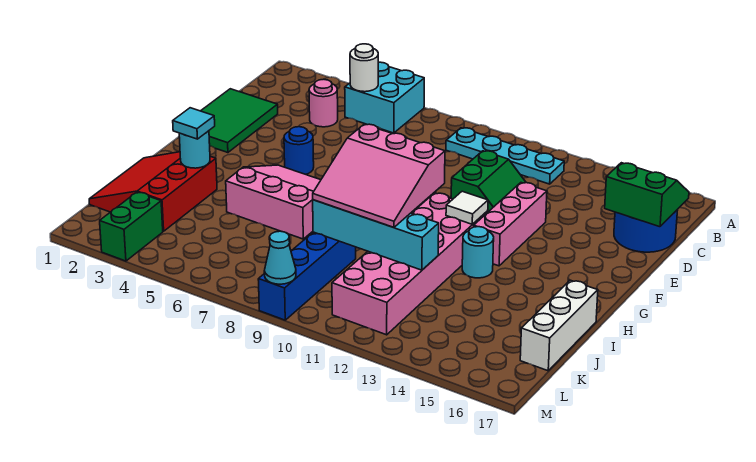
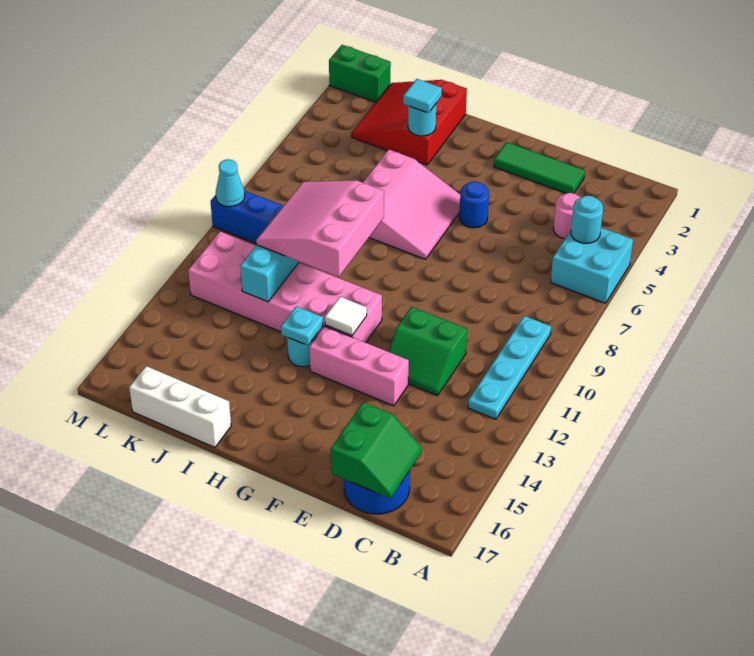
white 1x1 round brick [350,44,378,92] -> cyan 1x1 round brick [571,196,603,243]
green 2x3 tile [201,89,278,153] -> green 1x3 tile [494,142,585,193]
none -> cyan 1x1 plate [281,306,323,345]
red 3x3 slope [89,152,217,231] -> red 3x3 slope turned to [352,80,467,165]
green 1x2 brick [100,192,163,261] -> green 1x2 brick moved to [329,45,391,102]

